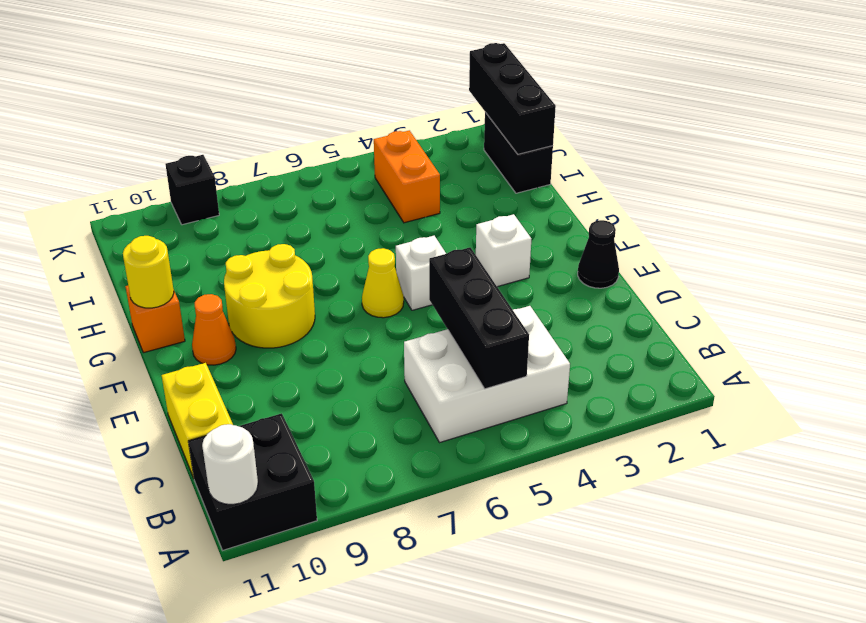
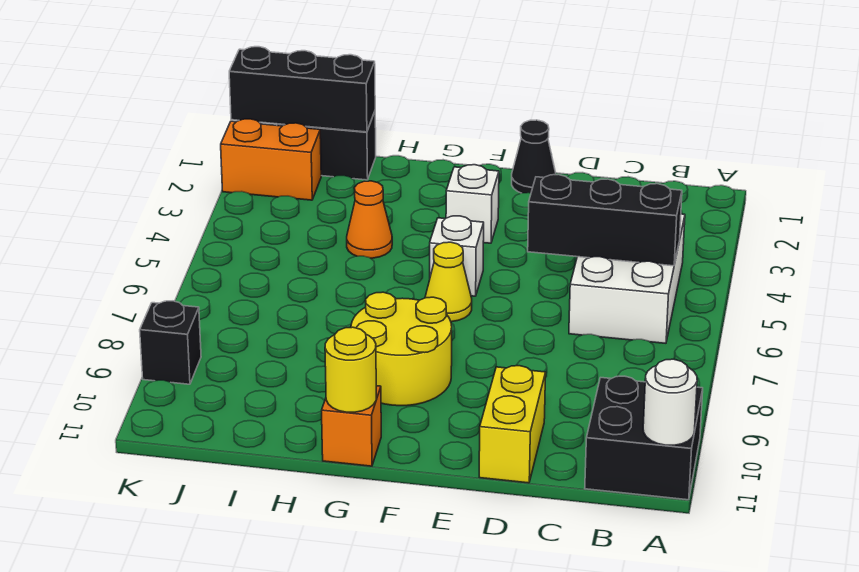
yellow 1x2 brick [162,363,233,478] -> yellow 1x2 brick turned to [479,366,546,483]
orange 1x1 cone [192,294,236,365] -> orange 1x1 cone moved to [347,181,392,258]
orange 1x2 brick [374,130,440,223] -> orange 1x2 brick moved to [221,119,321,200]

